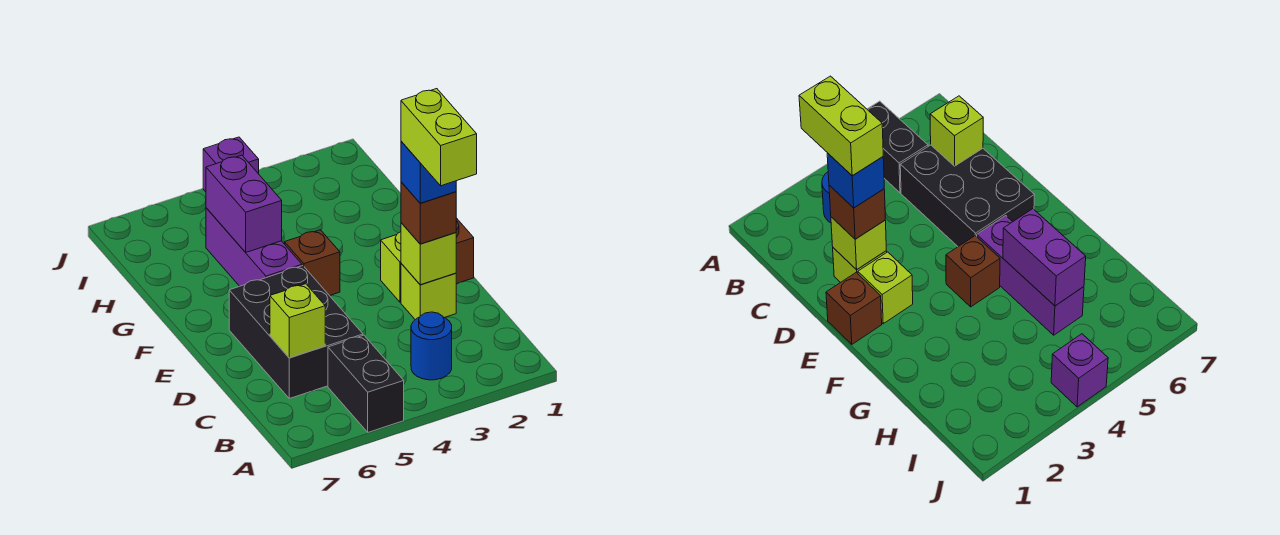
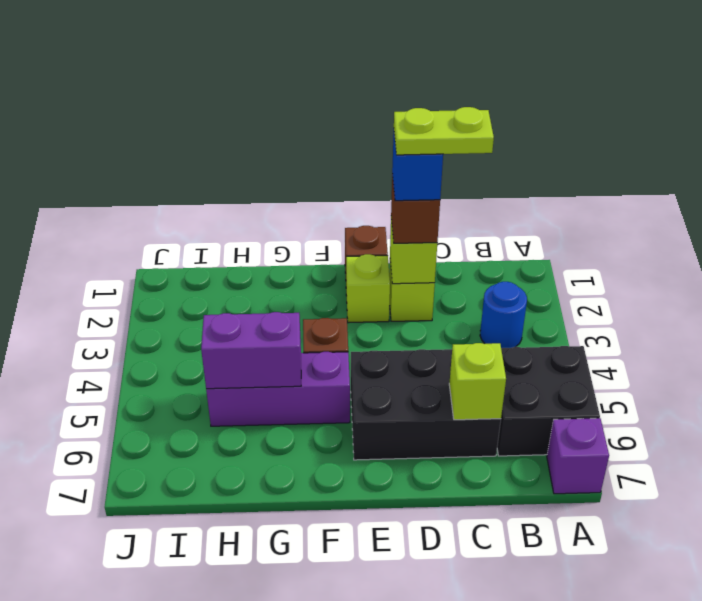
black 1x2 brick [328,335,404,432] -> black 2x2 brick [497,346,600,456]
lime 1x2 brick [401,89,477,186] -> lime 1x2 plate [394,107,494,155]
purple 1x1 brick [203,137,259,192] -> purple 1x1 brick moved to [547,418,609,494]

